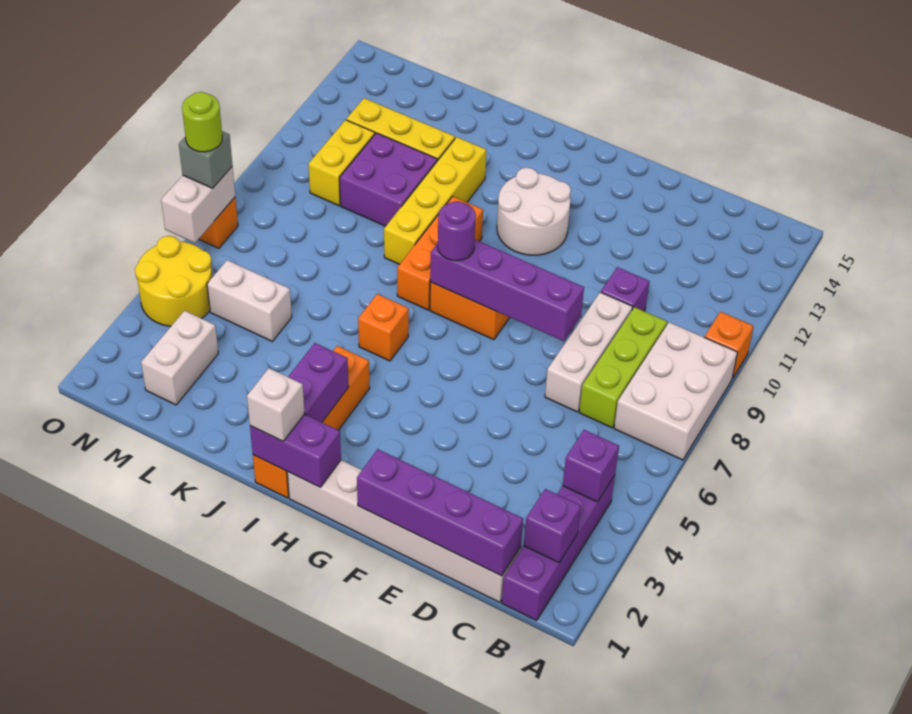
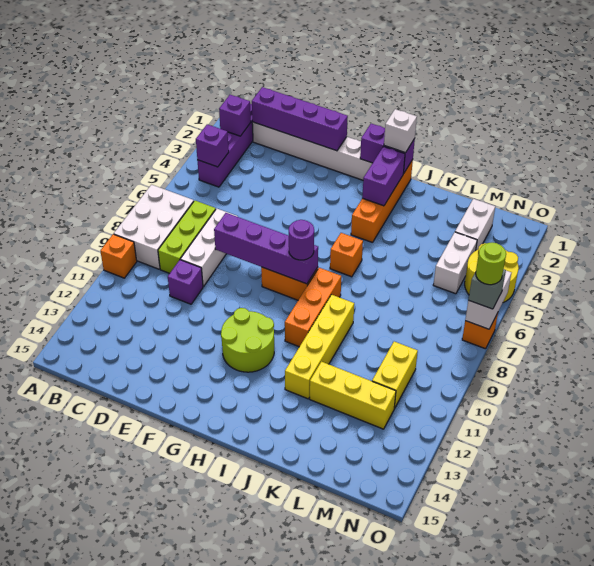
white 2x2 round brick [497,168,571,255] -> lime 2x2 round brick [221,308,274,372]
purple 2x2 brick [340,133,437,226] -> none
white 1x2 brick [207,260,292,341] -> white 1x2 brick turned to [433,232,477,294]

